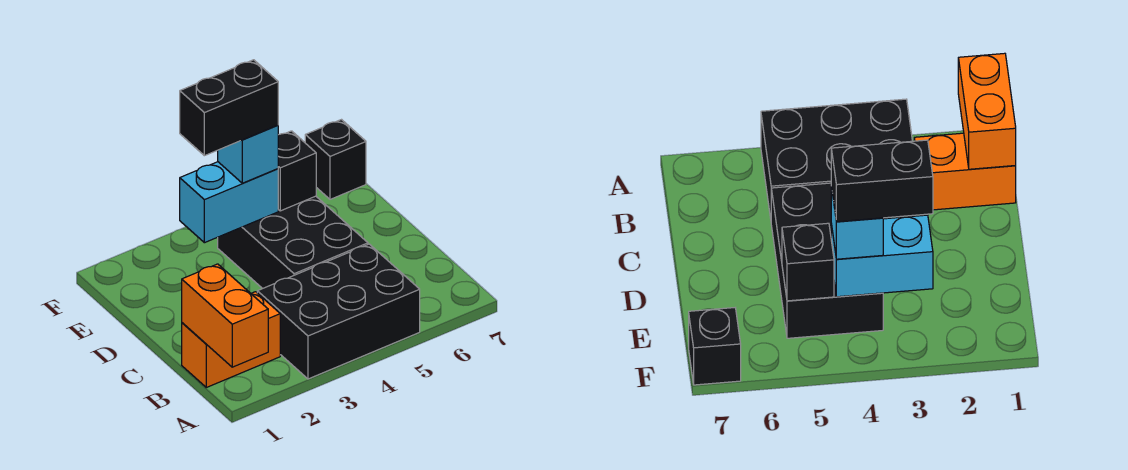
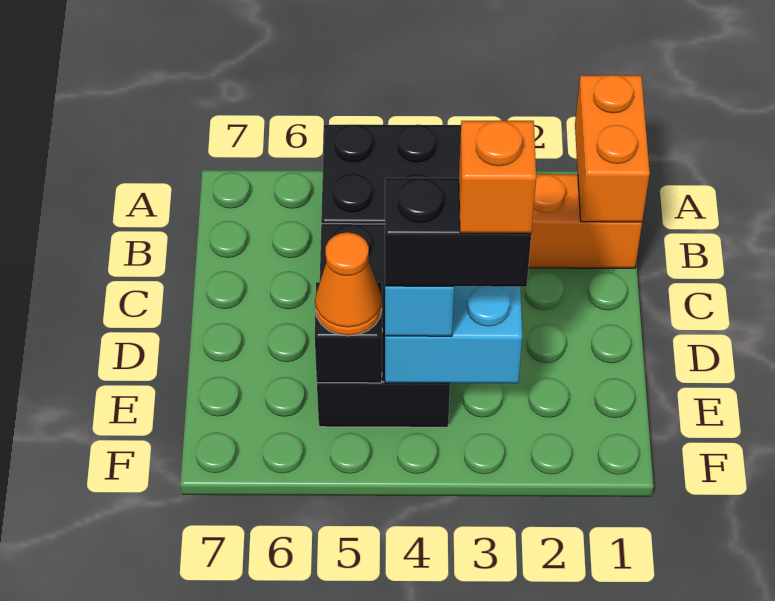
none -> orange 1x1 brick [459,120,536,233]
none -> orange 1x1 cone [315,232,382,336]
black 1x1 brick [305,120,366,199] -> none

